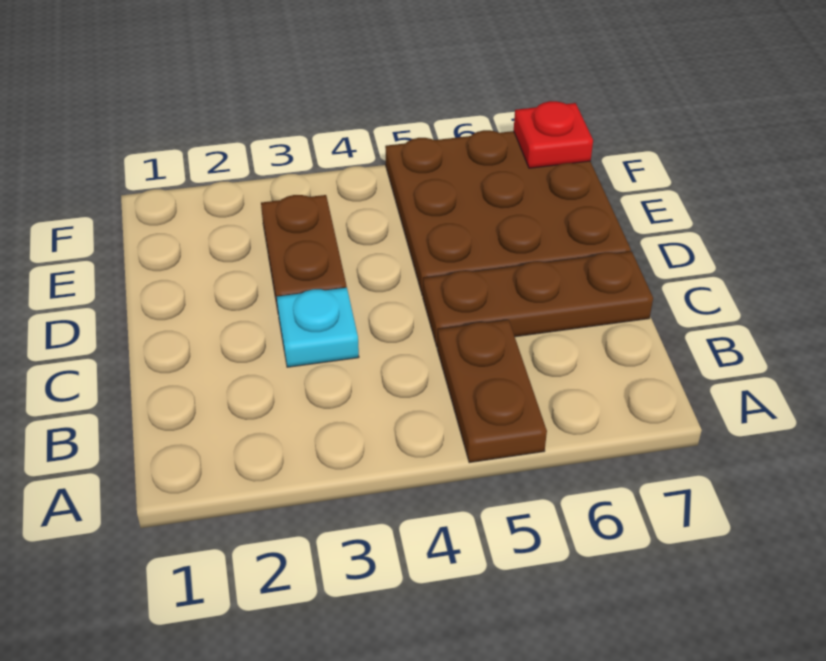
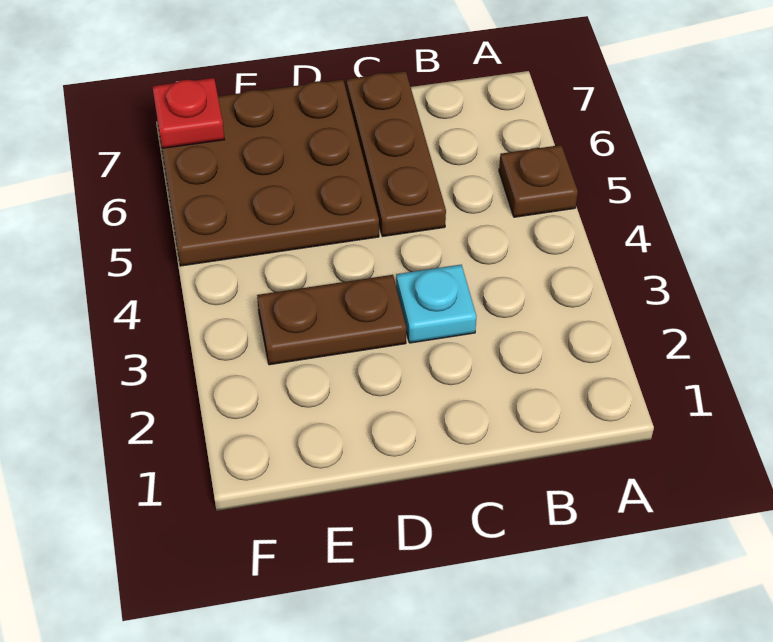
brown 1x2 plate [437,320,547,463] -> brown 1x1 plate [499,145,578,217]

